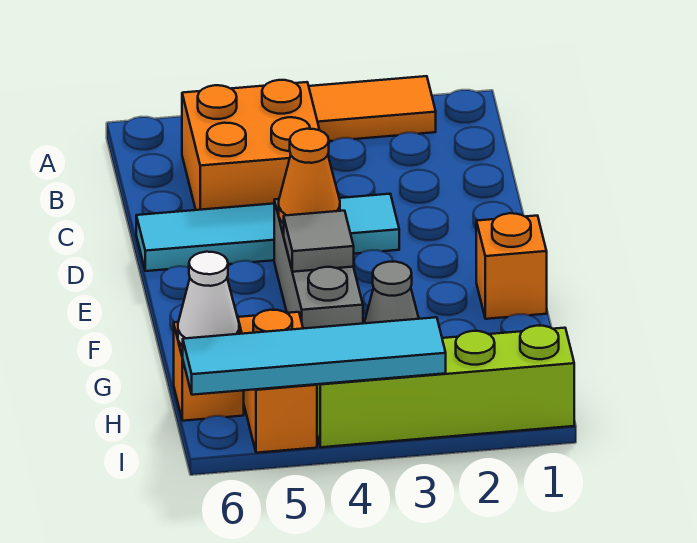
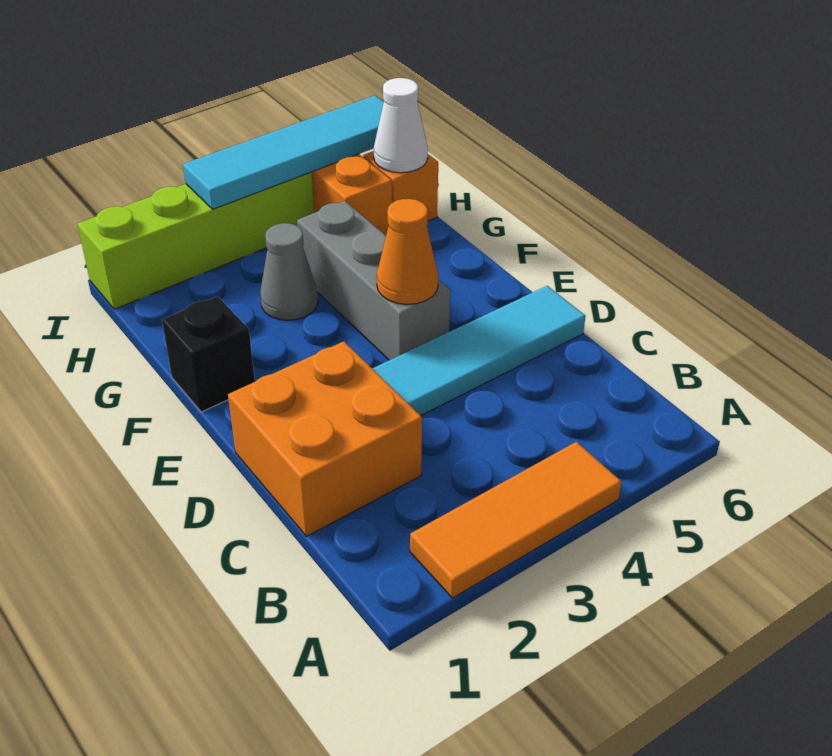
orange 2x2 brick [182,80,319,210] -> orange 2x2 brick moved to [228,341,422,536]
orange 1x1 brick [476,213,547,319] -> black 1x1 brick [162,296,255,412]
grey 1x1 tile [284,211,354,272] -> none

